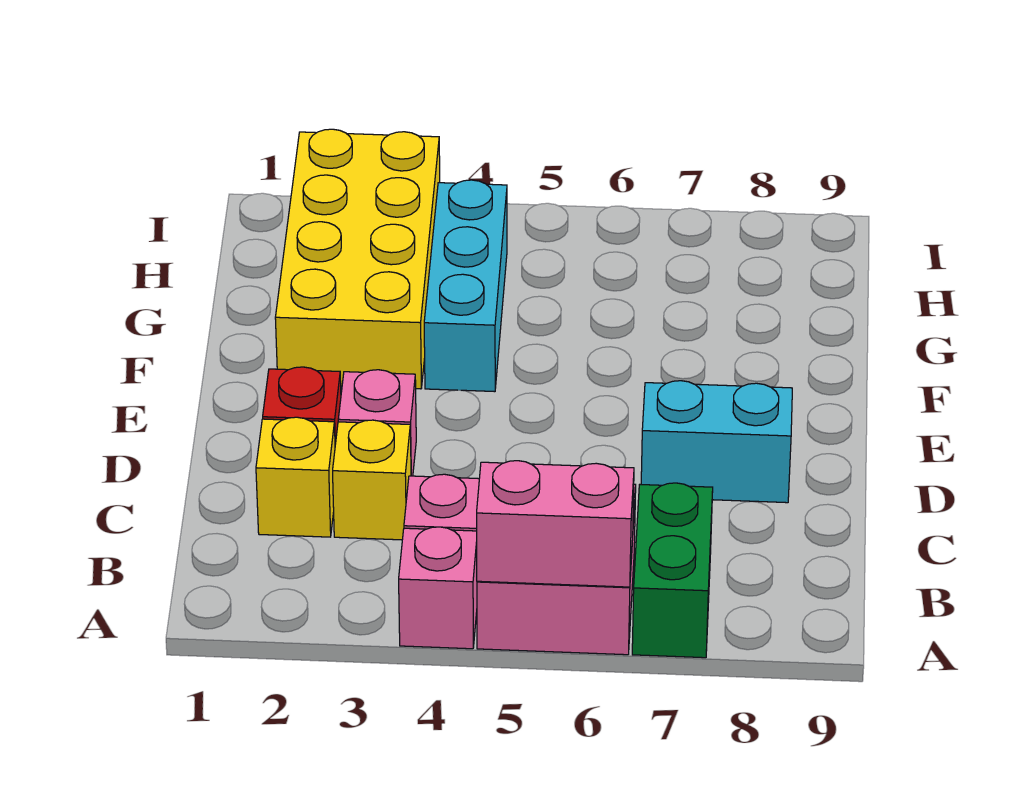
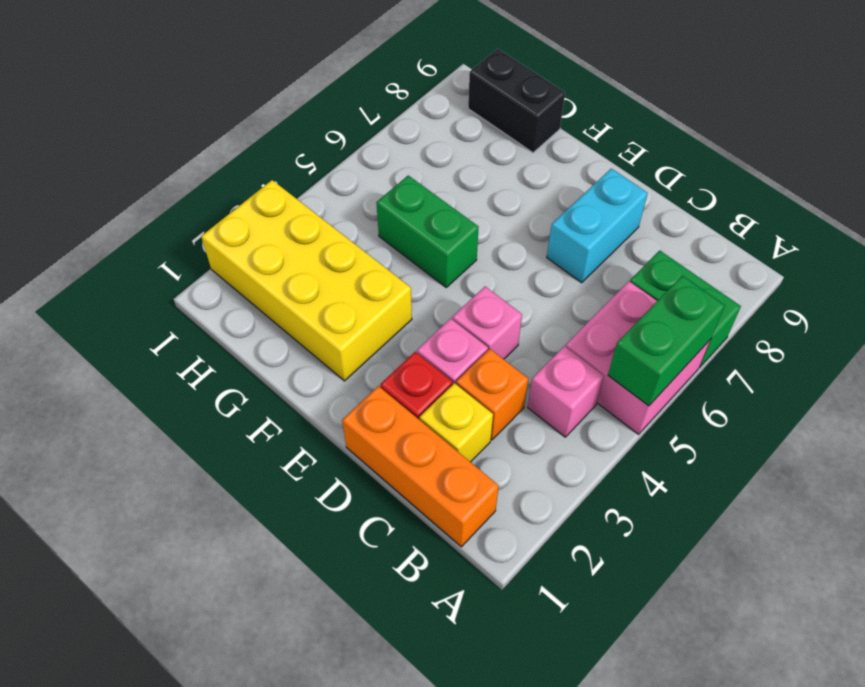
pink 1x1 brick [399,527,477,649] -> pink 1x1 brick moved to [452,287,522,359]
pink 1x2 brick [477,461,634,587] -> green 1x2 brick [608,276,725,406]
none -> orange 1x3 brick [342,386,499,547]
yellow 1x1 brick [333,420,411,540] -> orange 1x1 brick [456,349,528,440]
cyan 1x3 brick [424,180,507,392] -> none
none -> green 1x2 brick [376,175,479,287]
none -> black 1x2 brick [468,49,565,153]

